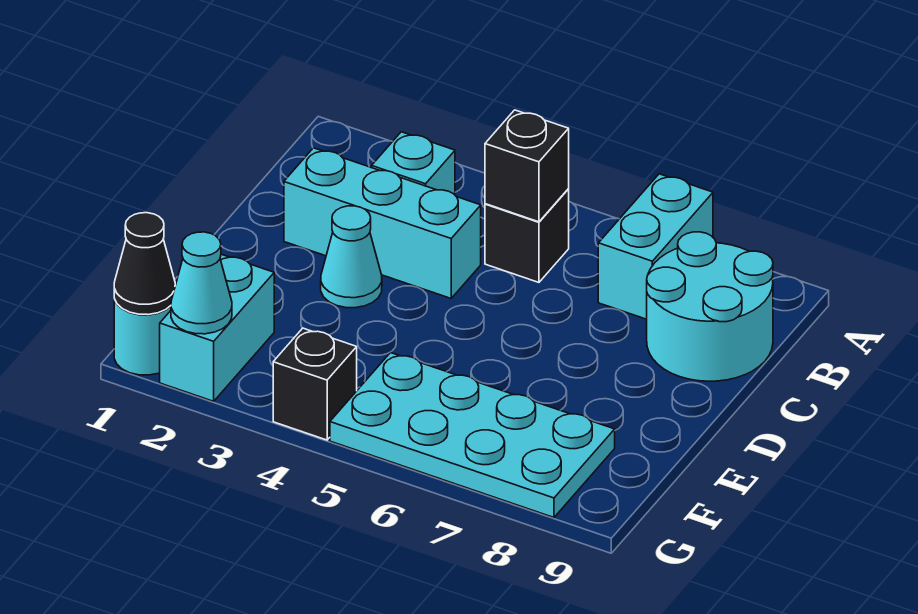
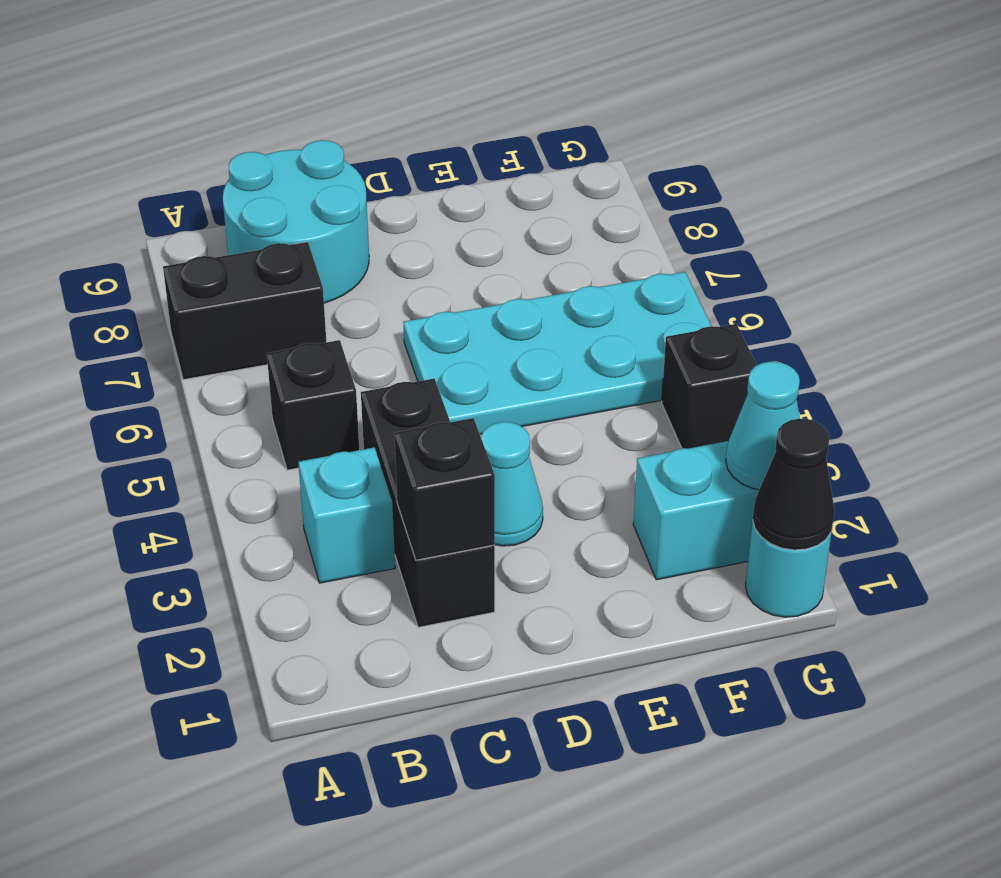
cyan 1x2 brick [598,174,713,319] -> black 1x2 brick [163,242,326,380]
black 1x1 brick [485,110,569,222] -> black 1x1 brick moved to [394,418,495,560]
cyan 1x3 brick [284,148,481,298] -> black 1x3 brick [361,379,495,627]
cyan 2x4 plate [330,353,615,518] -> cyan 2x4 plate turned to [403,272,711,434]

